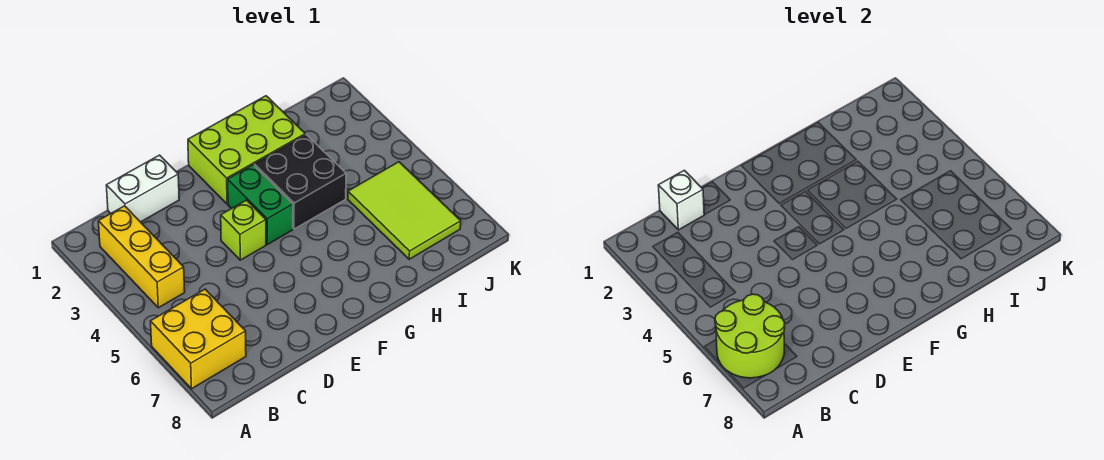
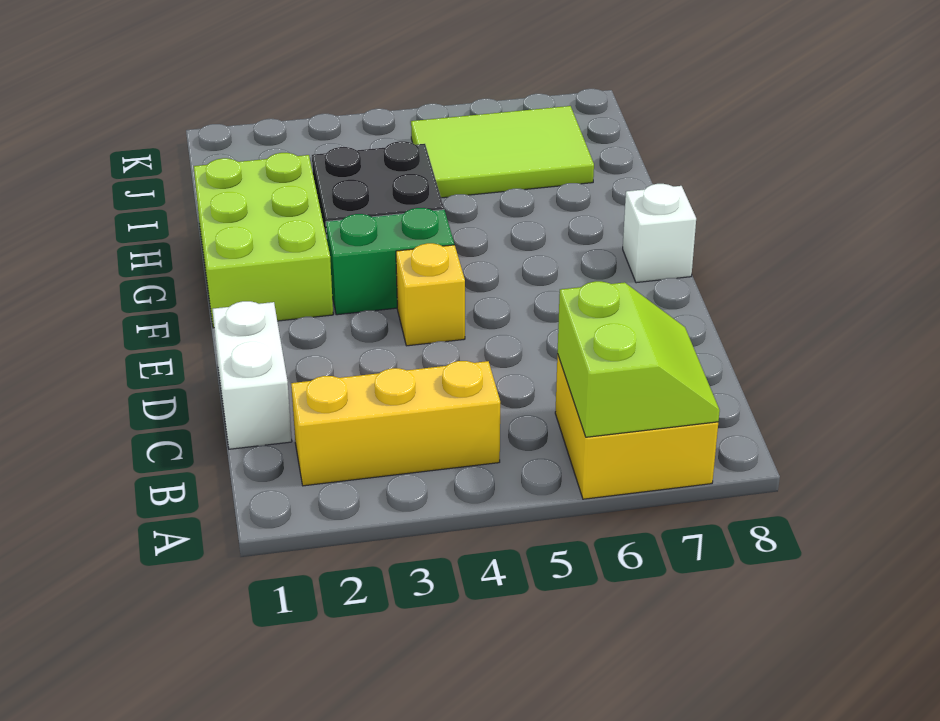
lime 2x2 round brick [715,294,785,378] -> lime 2x2 slope [558,281,720,437]
white 1x1 brick [658,170,704,230] -> white 1x1 brick moved to [623,184,696,283]
lime 1x1 brick [221,200,266,260] -> yellow 1x1 brick [396,243,465,346]

